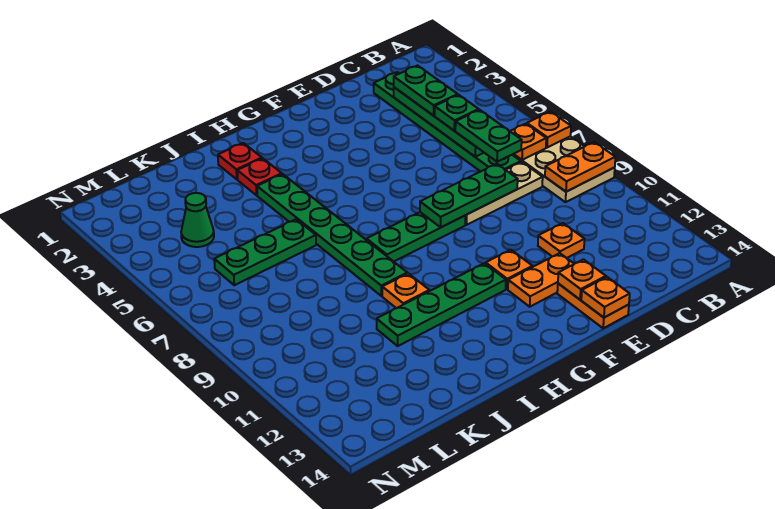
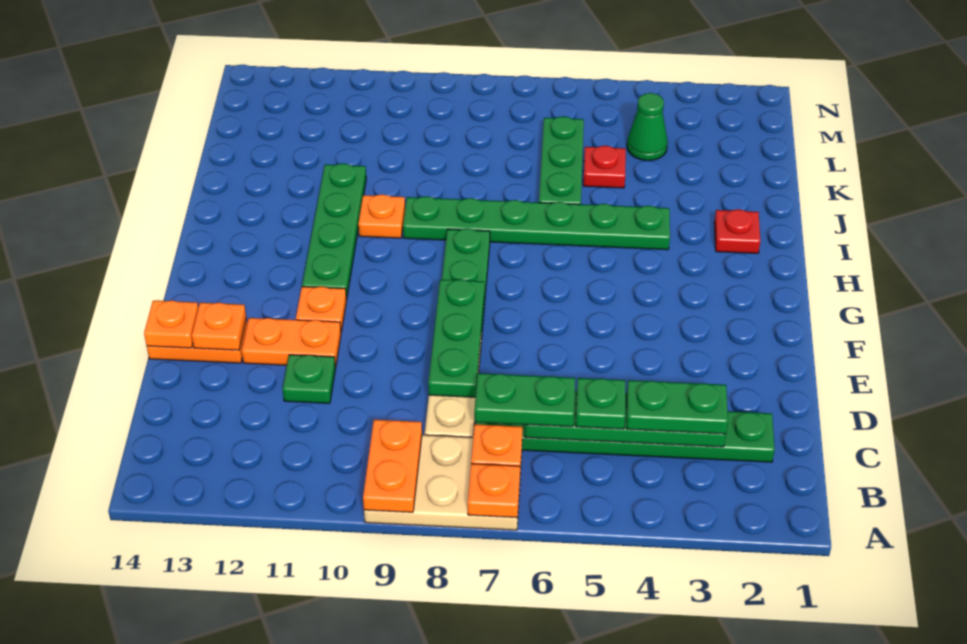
orange 1x1 plate [538,223,585,258] -> green 1x1 plate [283,355,335,403]
orange 1x2 plate [508,253,574,307] -> orange 1x2 plate turned to [242,318,341,367]
red 1x1 plate [237,158,282,195] -> red 1x1 plate moved to [583,146,626,188]

